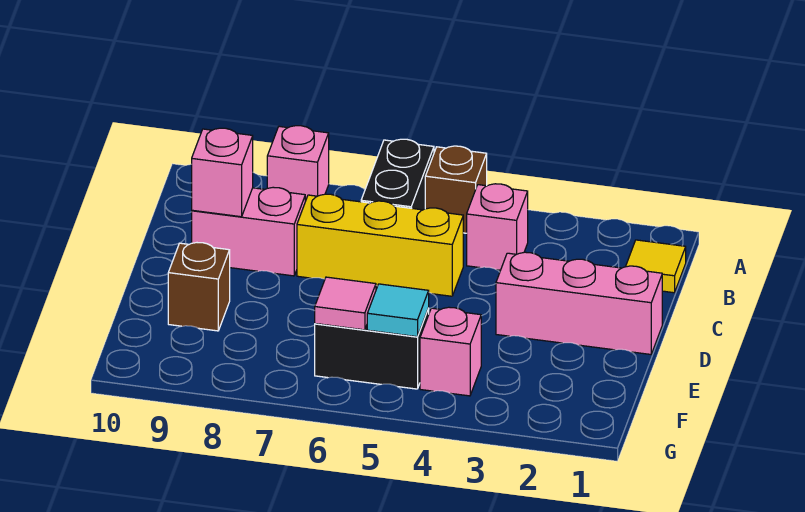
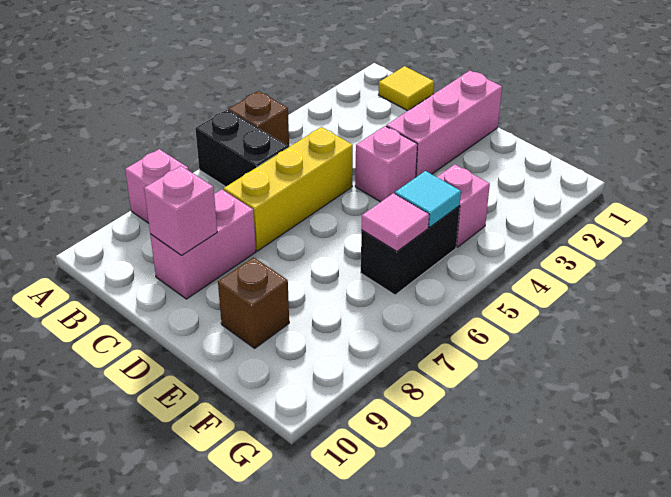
pink 1x1 brick [467,184,528,270] -> pink 1x1 brick moved to [355,126,417,202]

